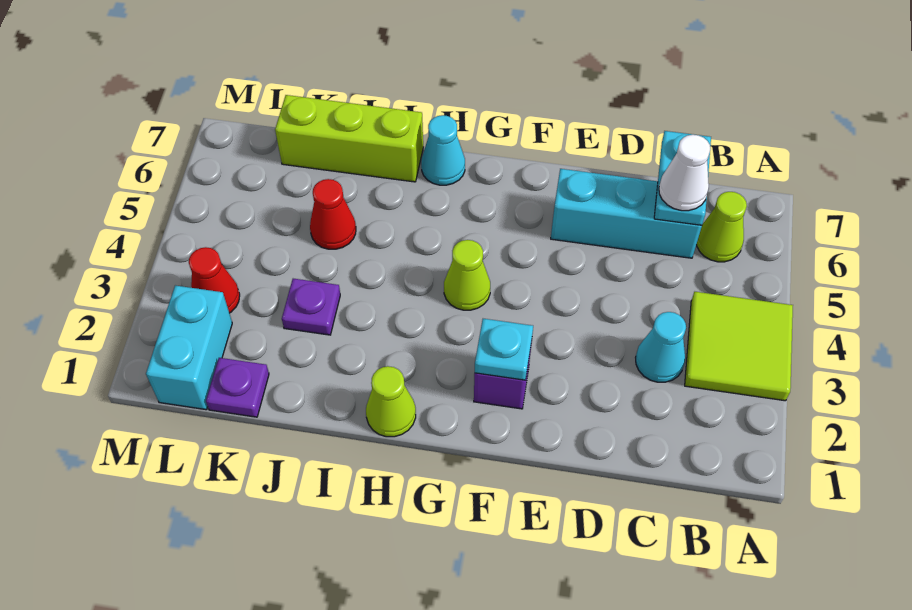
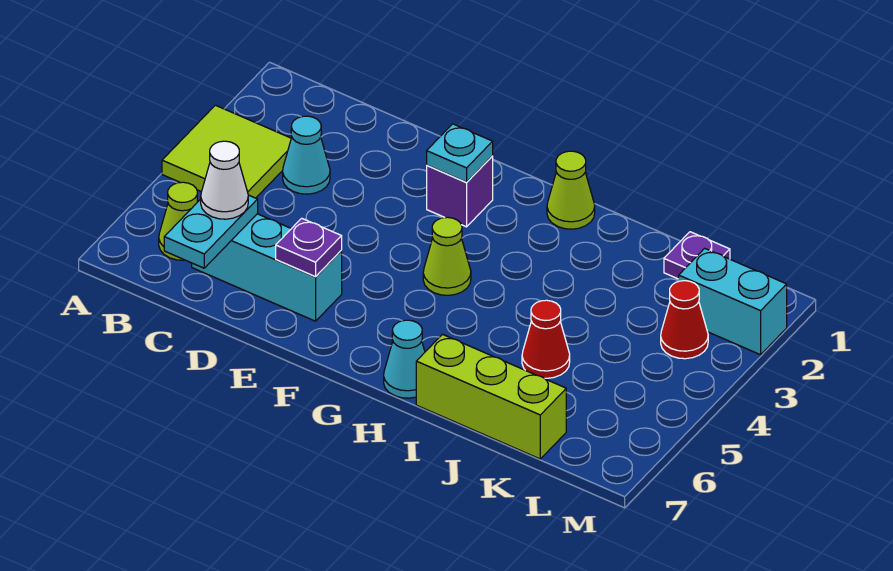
purple 1x1 plate [282,279,340,335] -> purple 1x1 plate moved to [276,218,342,277]
cyan 1x2 brick [146,285,232,410] -> cyan 1x2 brick turned to [679,248,787,355]

